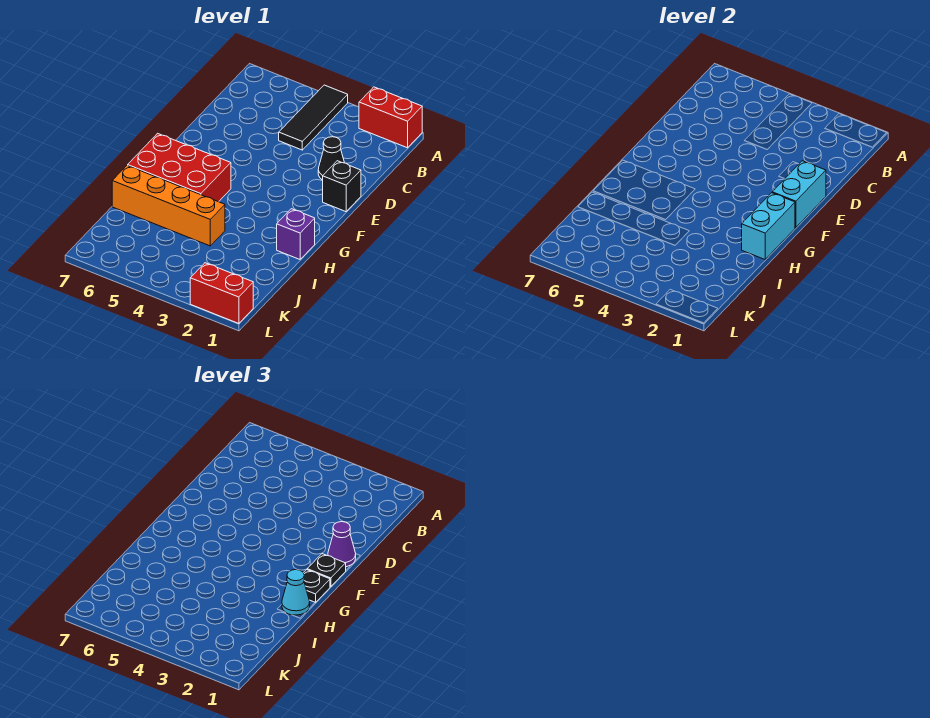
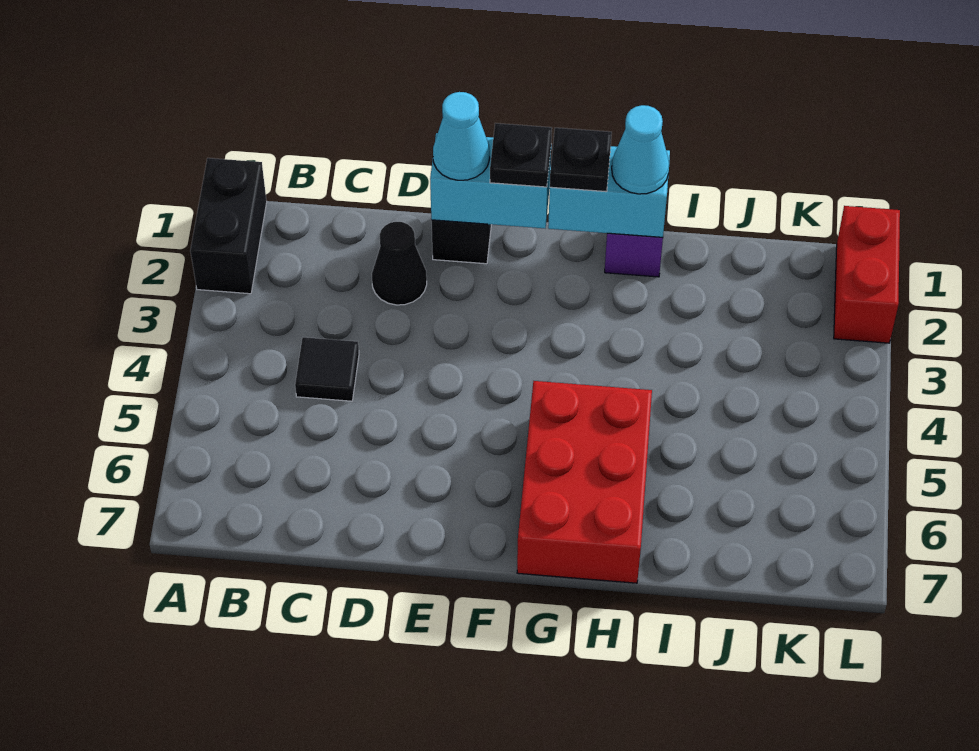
red 1x2 brick [359,87,422,148] -> black 1x2 brick [190,158,267,294]
black 1x3 tile [279,85,348,150] -> black 1x1 tile [295,337,359,401]
purple 1x1 cone [328,522,356,567] -> cyan 1x1 cone [433,92,490,180]
orange 1x4 brick [112,165,225,246] -> none

